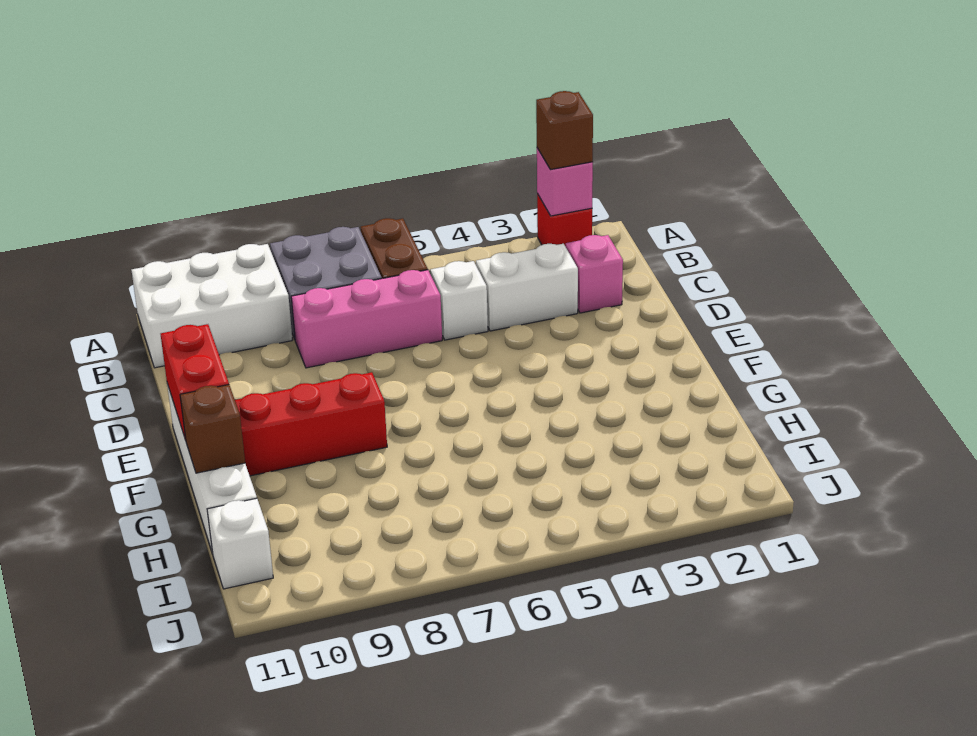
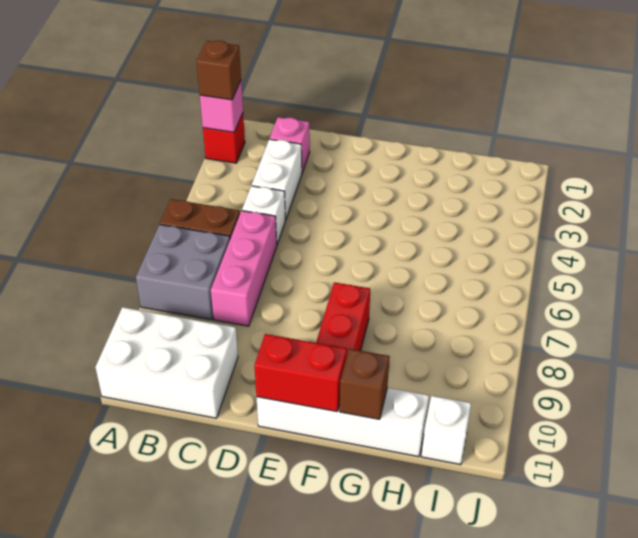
white 2x3 brick [132,244,292,368] -> white 2x3 brick turned to [95,307,238,418]

